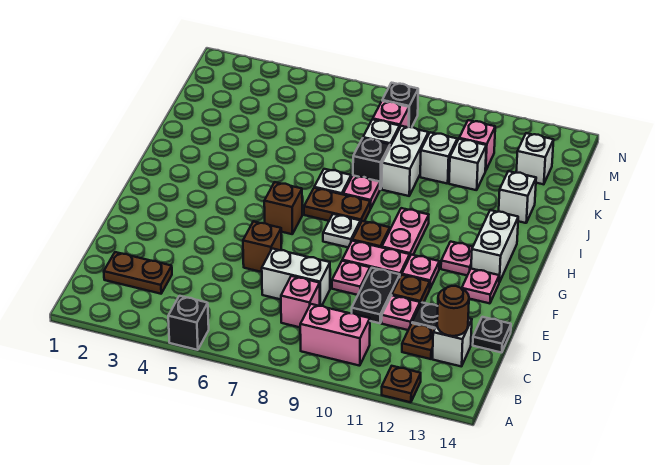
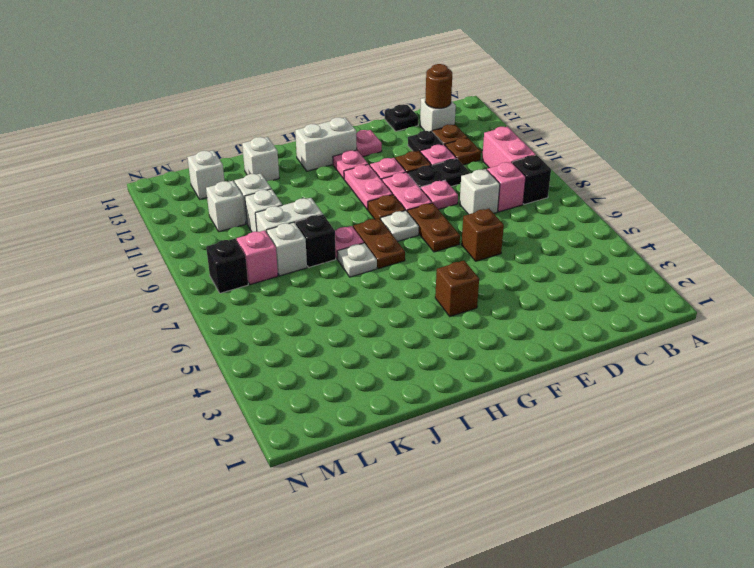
black 1x1 brick [168,296,209,350] -> black 1x1 brick moved to [513,155,551,204]
brown 1x1 plate [382,366,421,402] -> brown 1x1 plate moved to [445,138,481,165]
brown 1x2 plate [104,252,172,294] -> brown 1x2 plate moved to [407,203,460,252]
white 1x2 brick [262,249,330,306] -> white 1x1 brick [460,169,500,214]
brown 1x1 brick [264,182,302,234] -> brown 1x1 brick moved to [435,261,479,316]
pink 1x2 plate [382,208,429,256] -> pink 1x2 plate turned to [344,164,393,210]
pink 1x1 brick [459,120,495,171] -> white 1x1 brick [206,181,245,232]

